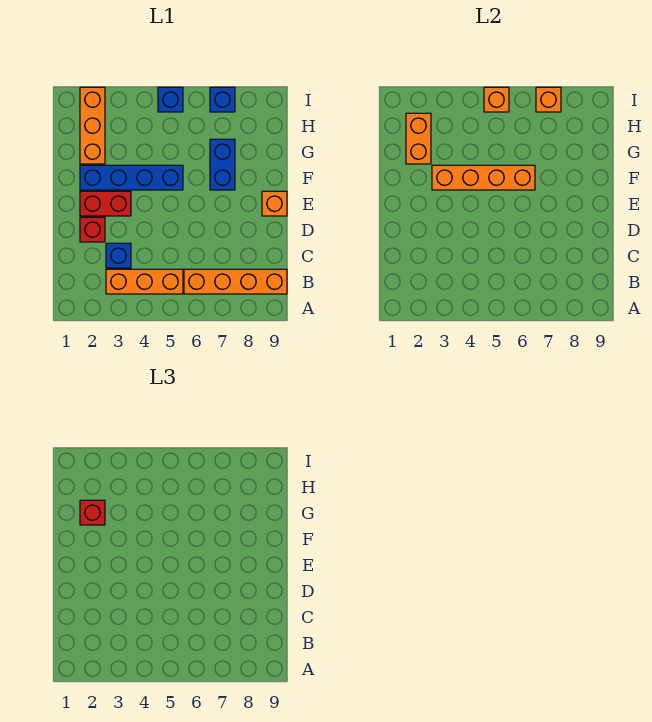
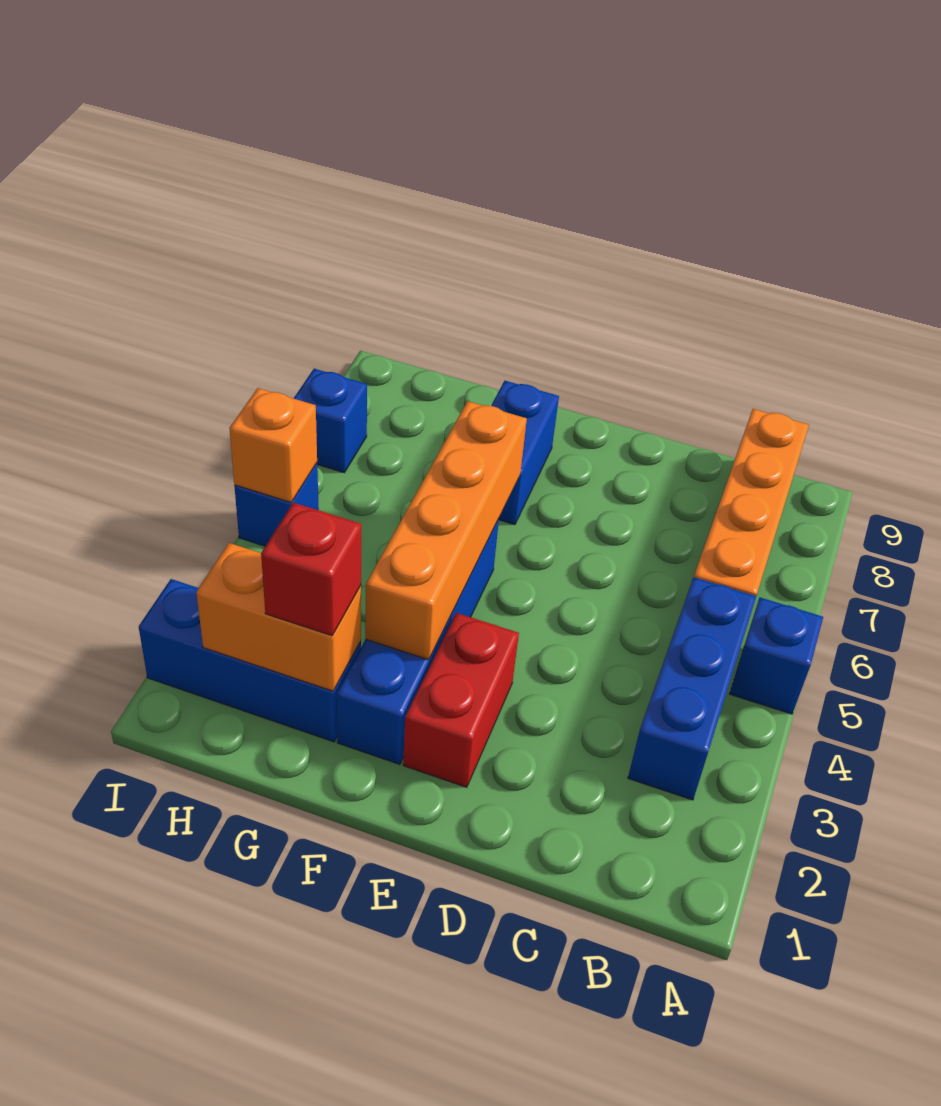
orange 1x3 brick [106,269,183,294] -> blue 1x3 brick [628,577,756,800]
blue 1x1 brick [106,243,131,268] -> blue 1x1 brick moved to [730,598,823,714]
red 1x1 brick [80,217,105,242] -> none
orange 1x1 brick [262,191,287,216] -> none
blue 1x2 brick [210,139,235,190] -> blue 1x2 brick turned to [491,381,559,525]
orange 1x3 brick [80,87,105,164] -> blue 1x3 brick [139,579,361,742]
orange 1x1 brick [536,87,561,112] -> none

